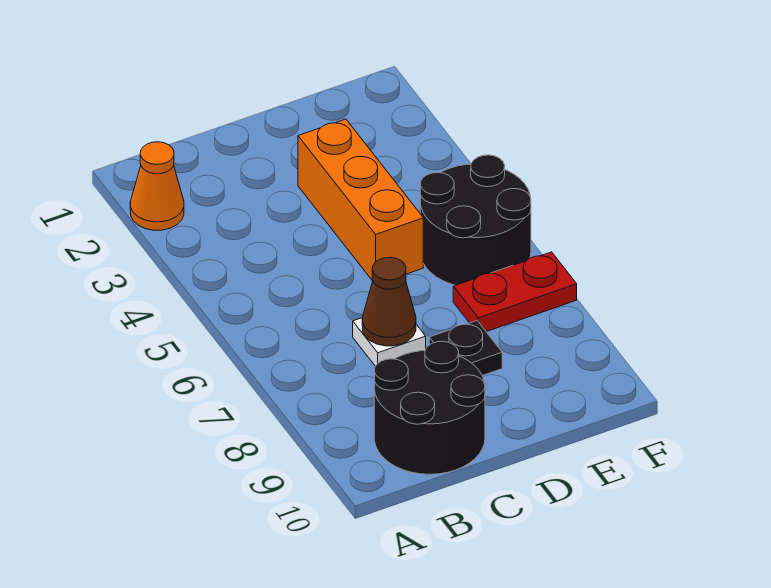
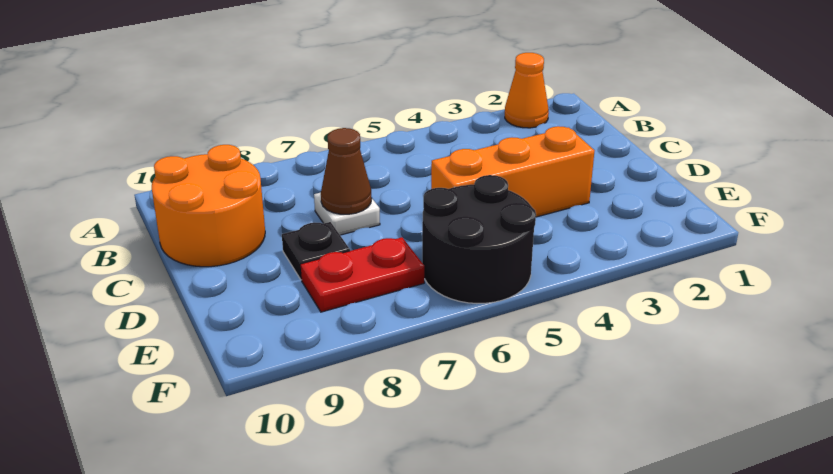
black 2x2 round brick [374,341,485,474] -> orange 2x2 round brick [152,145,265,267]
red 1x2 plate [453,252,577,332] -> red 1x2 plate turned to [301,237,424,312]

